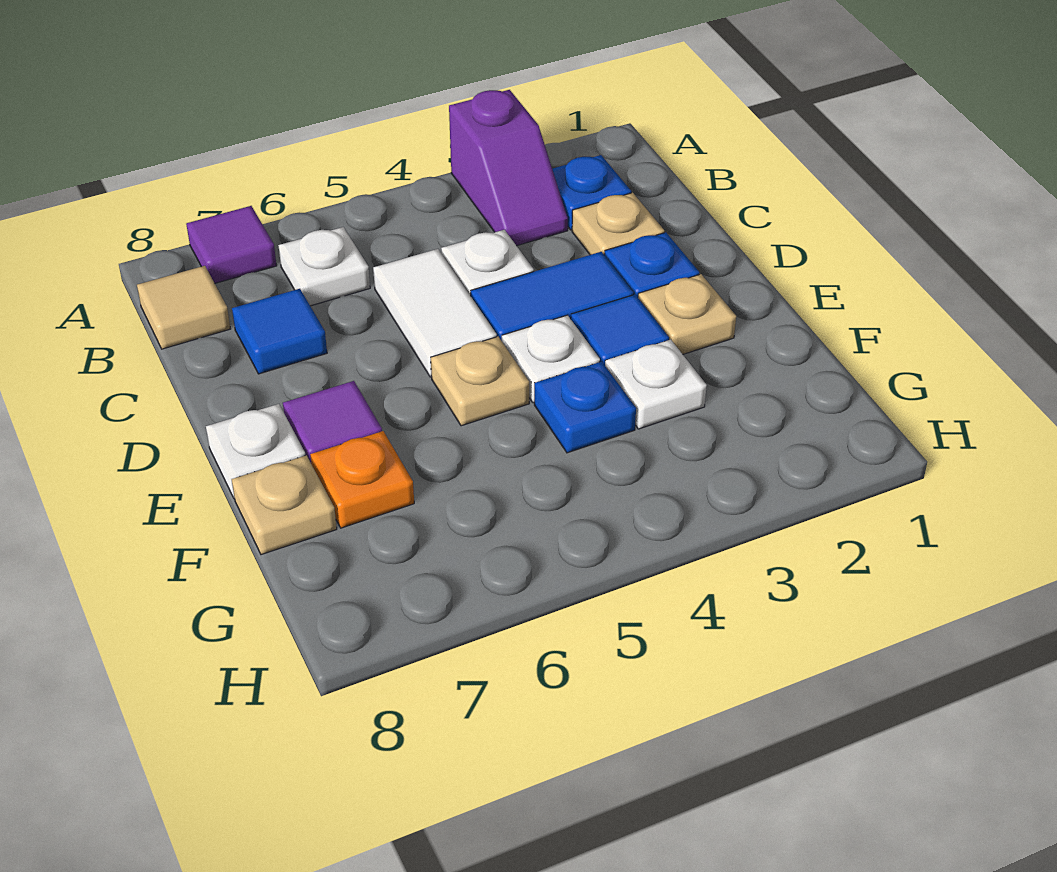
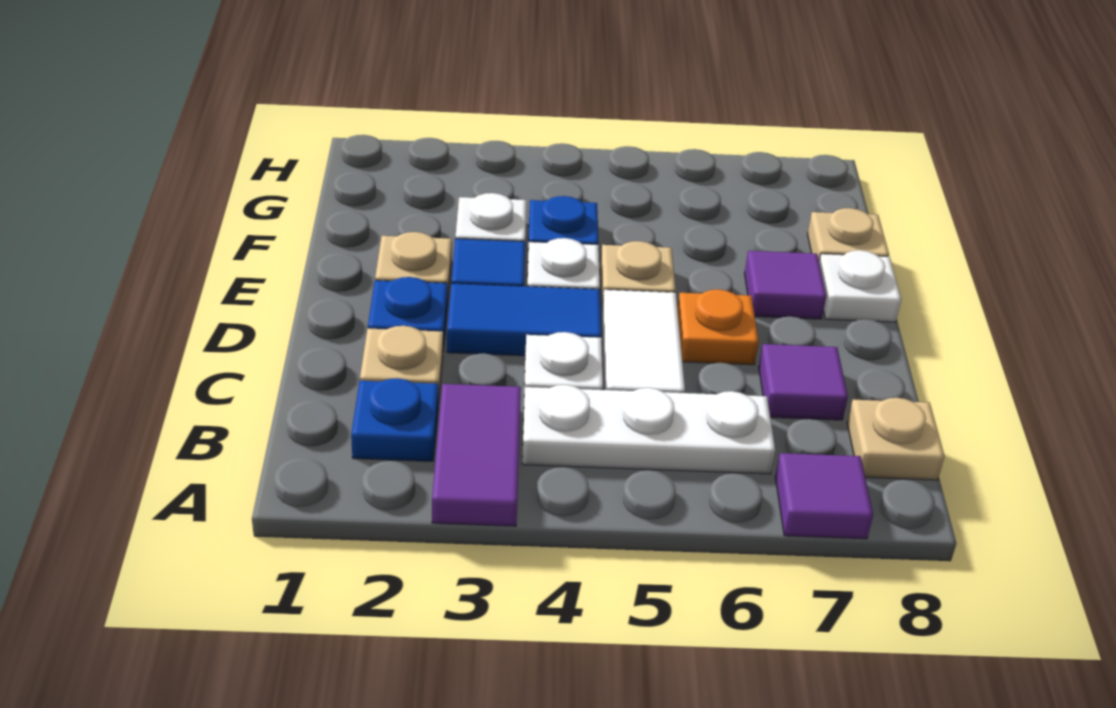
purple 1x2 slope [449,90,568,246] -> purple 1x2 tile [432,384,521,526]
white 1x1 plate [278,227,370,306] -> white 1x3 plate [522,385,775,474]
tan 1x1 tile [137,266,230,349] -> tan 1x1 plate [847,398,945,480]
blue 1x1 tile [232,289,327,374] -> purple 1x1 tile [759,344,848,420]
orange 1x1 plate [310,431,414,528] -> orange 1x1 plate moved to [677,289,759,365]

